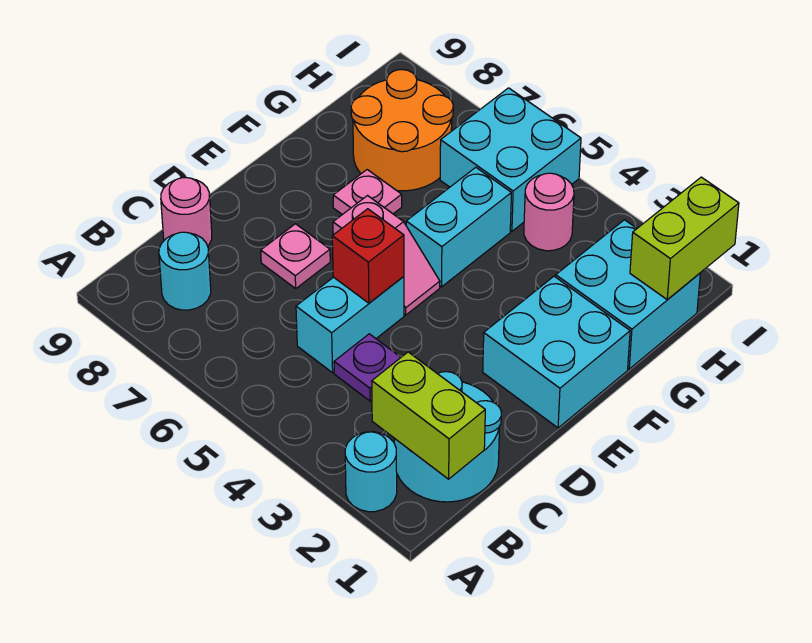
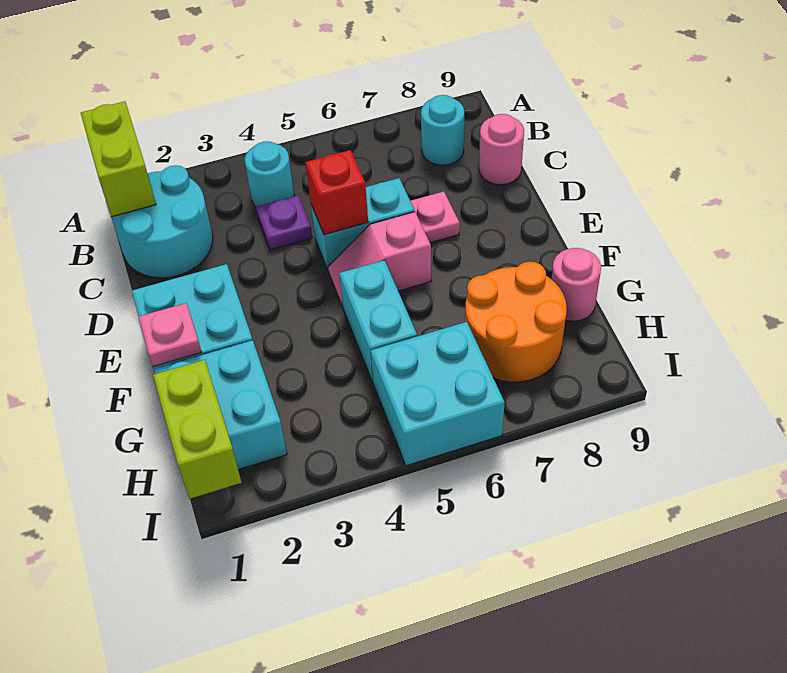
cyan 1x1 round brick [345,432,397,512] -> cyan 1x1 round brick moved to [245,141,294,207]
lime 1x2 brick [372,352,485,479] -> lime 1x2 brick turned to [81,101,156,217]
cyan 1x2 brick [296,276,404,373] -> cyan 1x2 brick turned to [311,178,414,272]
pink 1x1 plate [333,170,402,215] -> pink 1x1 plate moved to [138,303,201,366]
pink 1x1 round brick [524,173,574,251] -> pink 1x1 round brick moved to [551,248,601,321]

